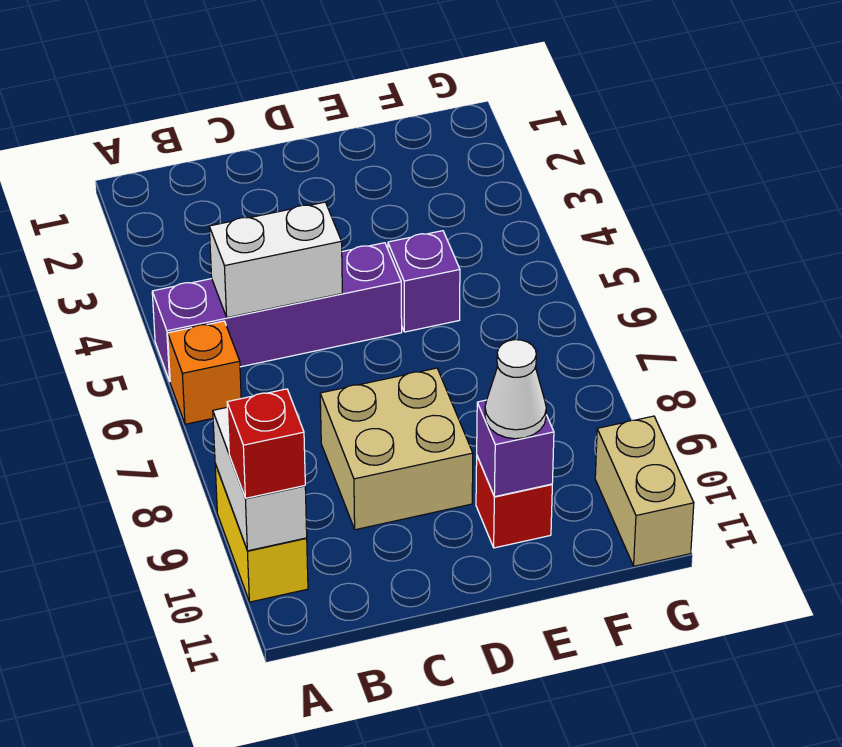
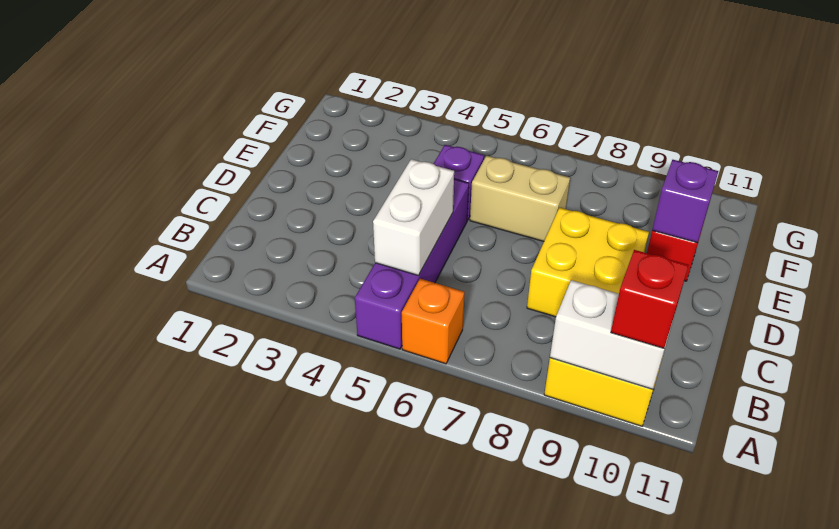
tan 2x2 brick [320,368,473,530] -> yellow 2x2 brick [527,208,649,317]
white 1x1 cone [485,340,546,439] -> none
tan 1x2 brick [595,416,694,566] -> tan 1x2 brick moved to [470,156,570,241]

